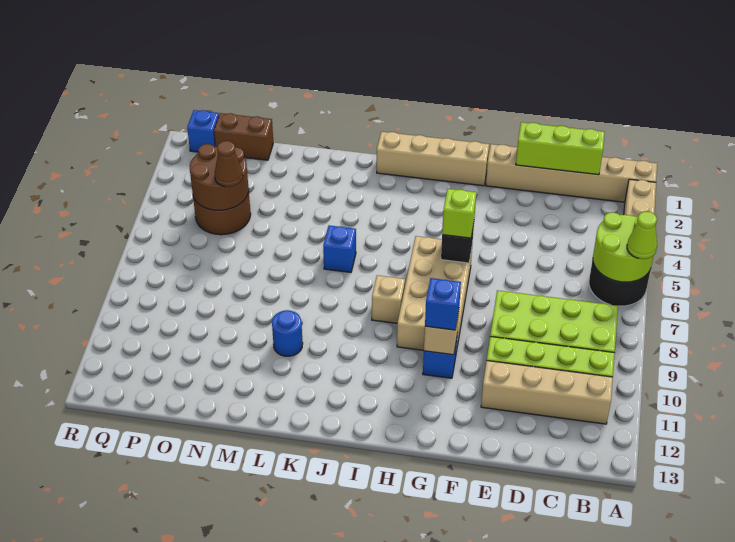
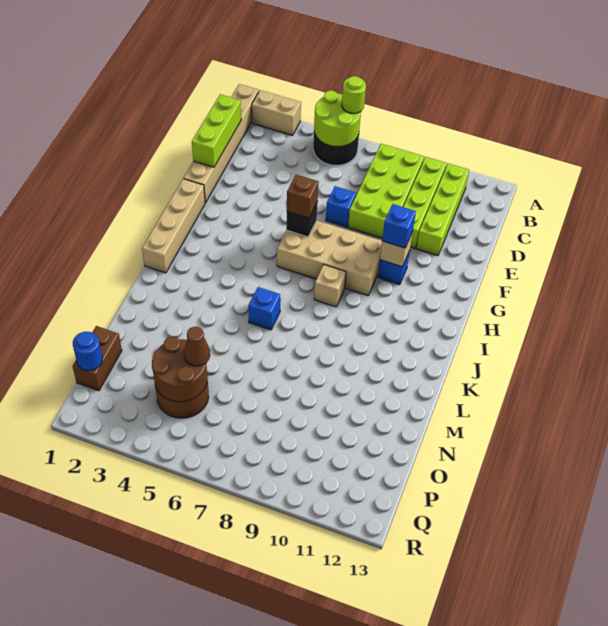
lime 1x1 cone [627,212,657,259] -> lime 1x1 round brick [342,76,366,113]
tan 1x4 brick [481,361,613,424] -> lime 1x4 brick [416,164,469,256]
lime 1x1 brick [442,189,476,238] -> brown 1x1 brick [287,175,319,218]
blue 1x1 round brick [272,310,303,356] -> blue 1x1 round brick moved to [73,332,102,371]
blue 1x1 brick [187,110,219,152] -> blue 1x1 brick moved to [326,186,356,227]

